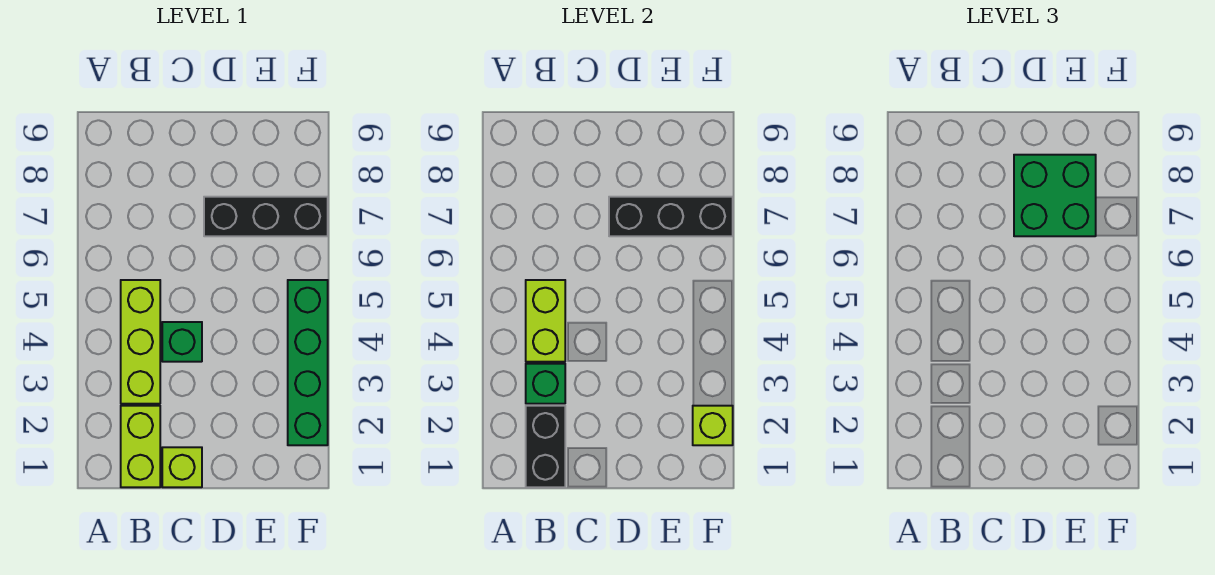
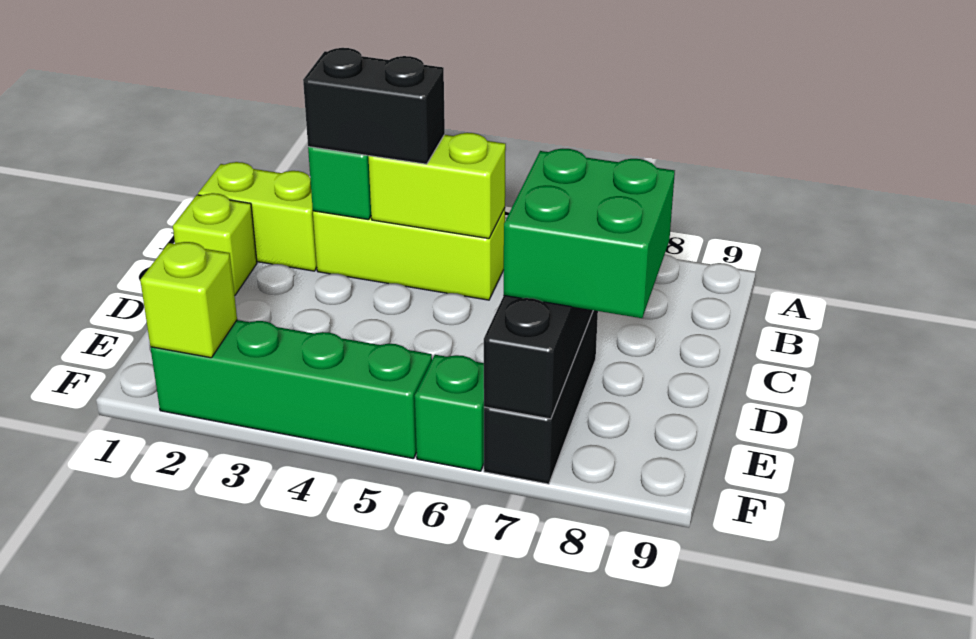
black 1x2 brick [526,406,565,487] -> black 1x2 brick moved to [303,48,445,164]
green 1x1 brick [162,322,202,362] -> green 1x1 brick moved to [415,355,484,471]

